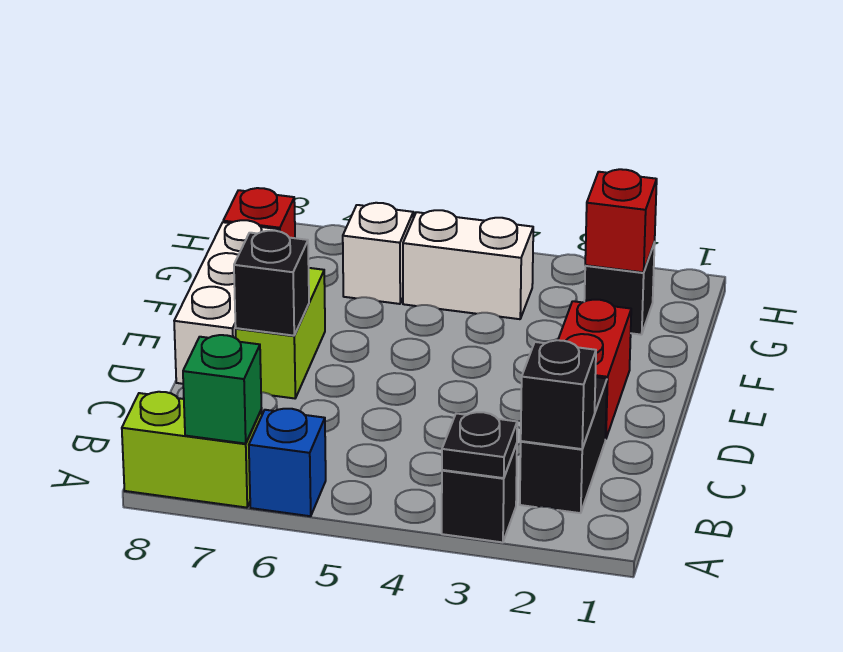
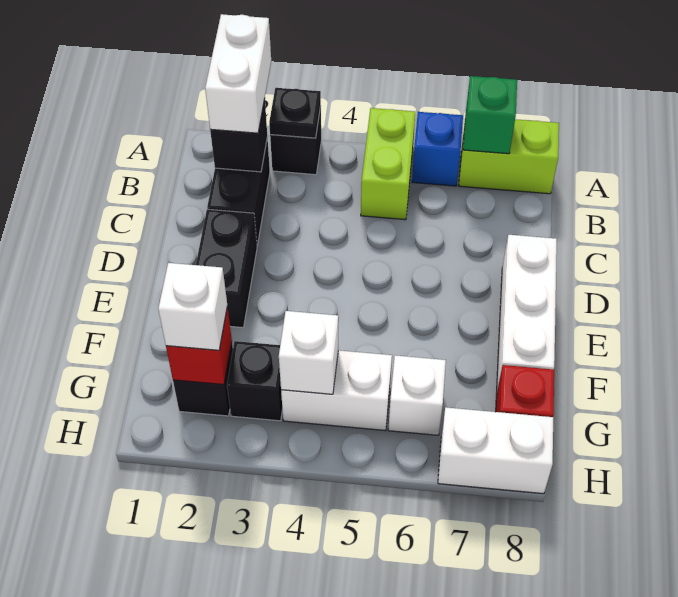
none -> white 1x2 brick [205,14,271,133]
red 1x2 brick [558,300,631,439] -> black 1x2 brick [196,209,257,328]
lime 1x2 brick [236,268,325,398] -> lime 1x2 brick moved to [361,108,415,220]
black 1x1 brick [234,231,309,336] -> black 1x1 brick moved to [227,341,282,421]
none -> white 1x1 brick [158,263,227,350]
none -> white 1x1 brick [279,311,338,394]
none -> white 1x2 brick [438,407,553,494]

